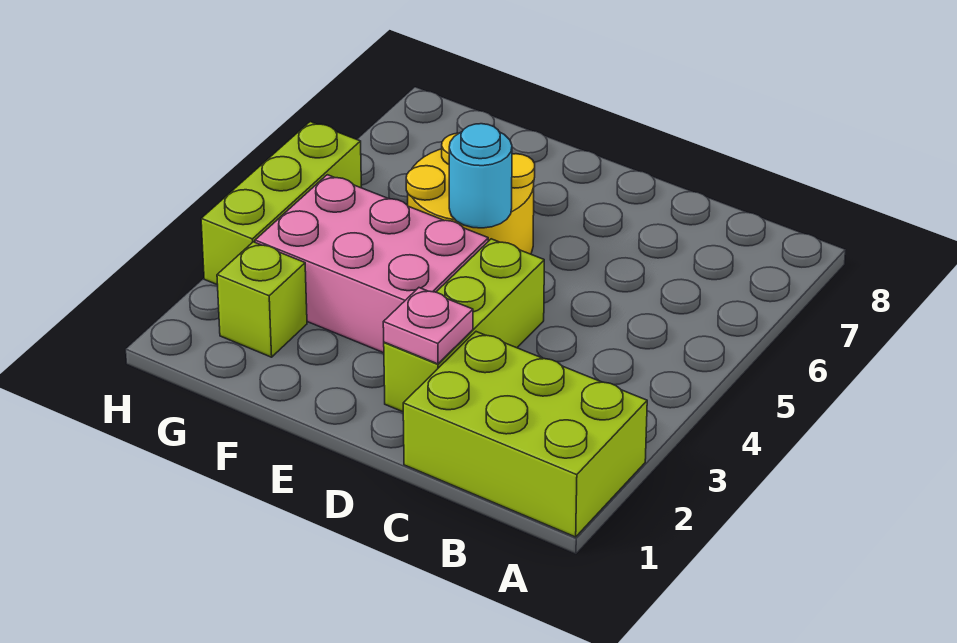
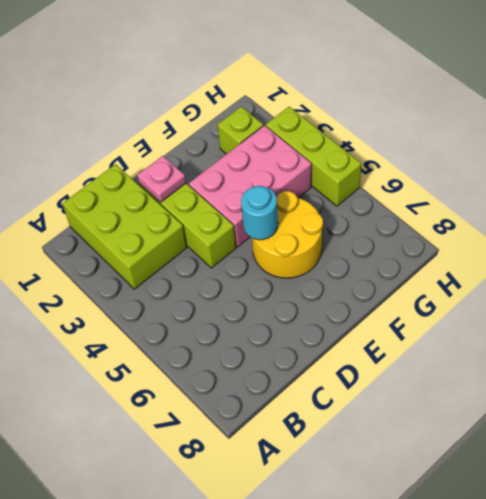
lime 2x3 brick [403,332,647,537] -> lime 2x3 brick turned to [62,164,187,289]

